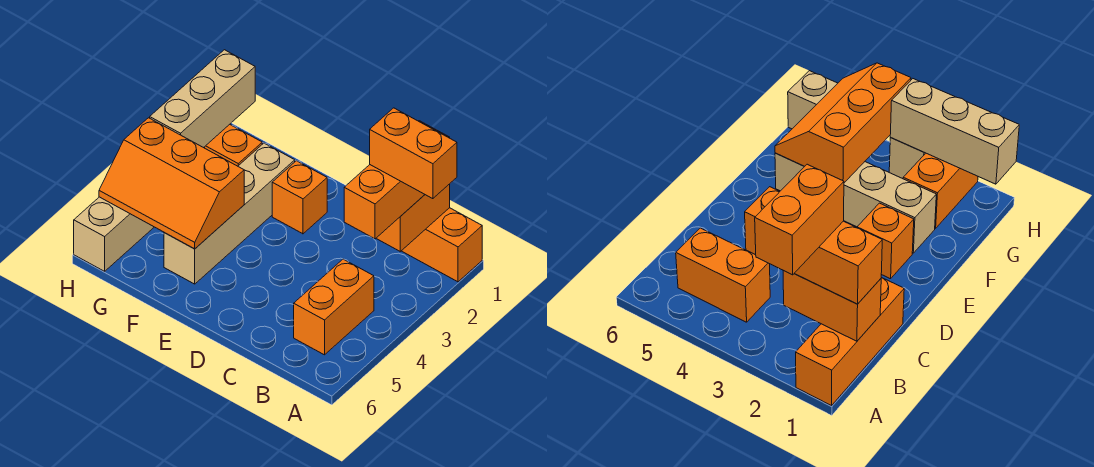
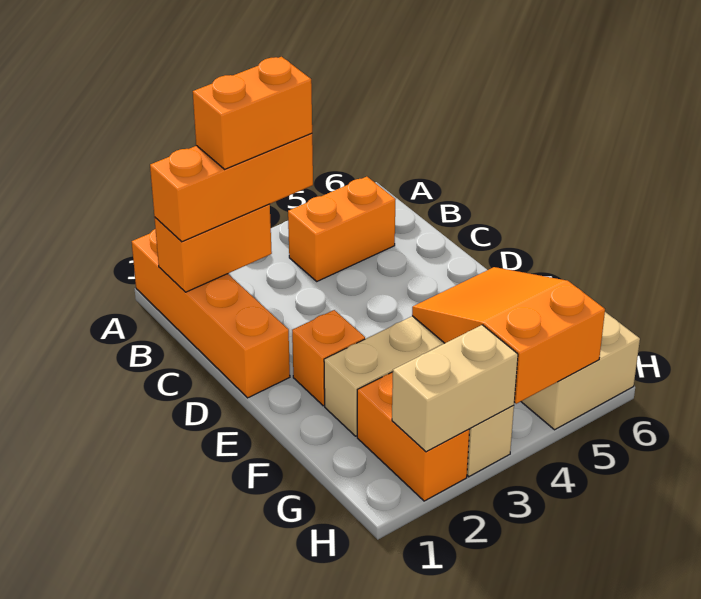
orange 1x3 brick [402,208,482,282] -> orange 1x4 brick [132,229,290,398]
orange 1x2 brick [370,108,457,199] -> orange 1x2 brick turned to [193,57,312,169]
orange 2x3 slope [99,118,244,249] -> orange 2x3 slope turned to [412,267,605,404]
tan 1x3 brick [150,50,255,148] -> tan 1x2 brick [392,325,518,452]

